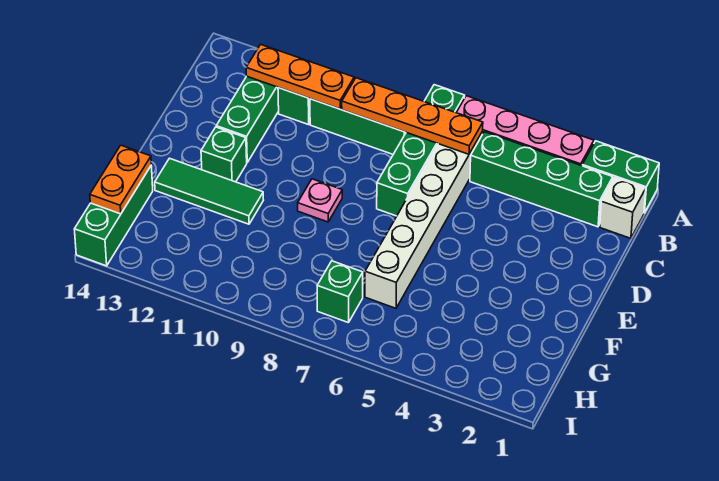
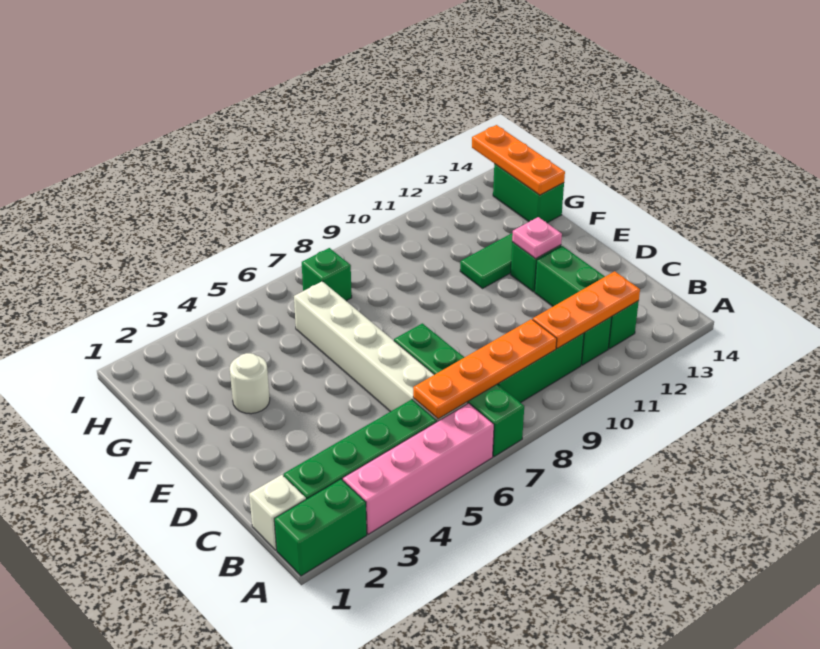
pink 1x1 plate [298,179,342,222] -> pink 1x1 plate moved to [512,217,562,259]
none -> white 1x1 round brick [230,353,270,414]
green 1x3 brick [74,166,153,266] -> green 1x2 brick [493,164,564,223]
orange 1x2 plate [90,145,151,214] -> orange 1x3 plate [472,125,565,195]

